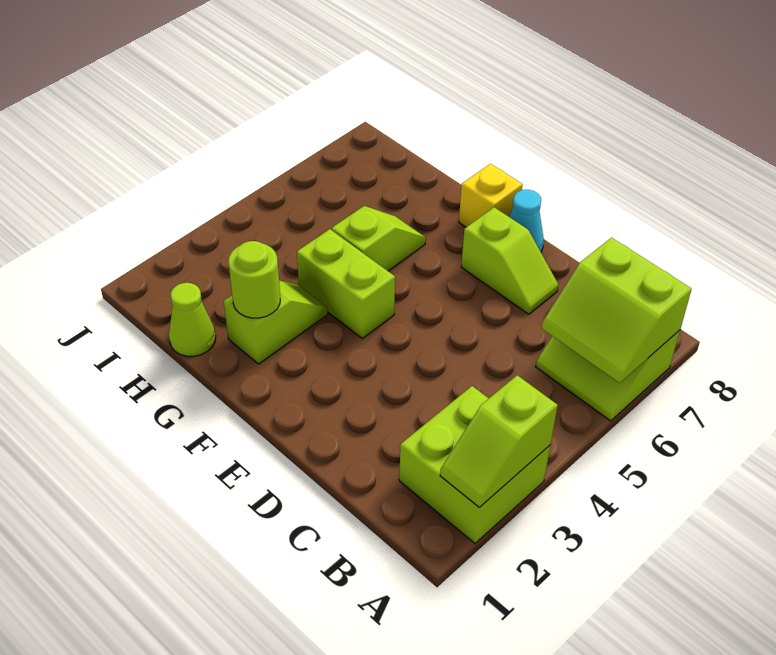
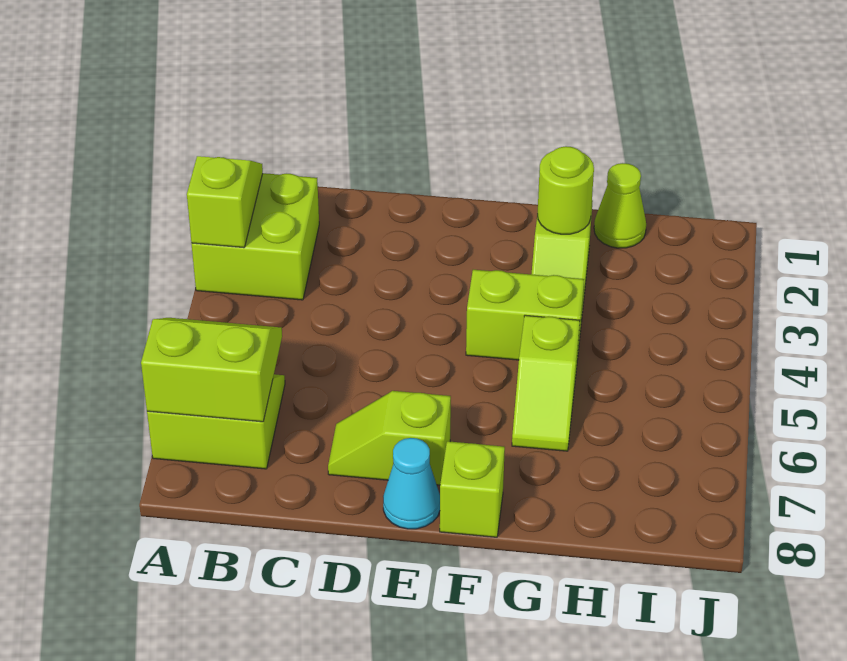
yellow 1x1 brick [459,164,523,227] -> lime 1x1 brick [440,441,505,537]

